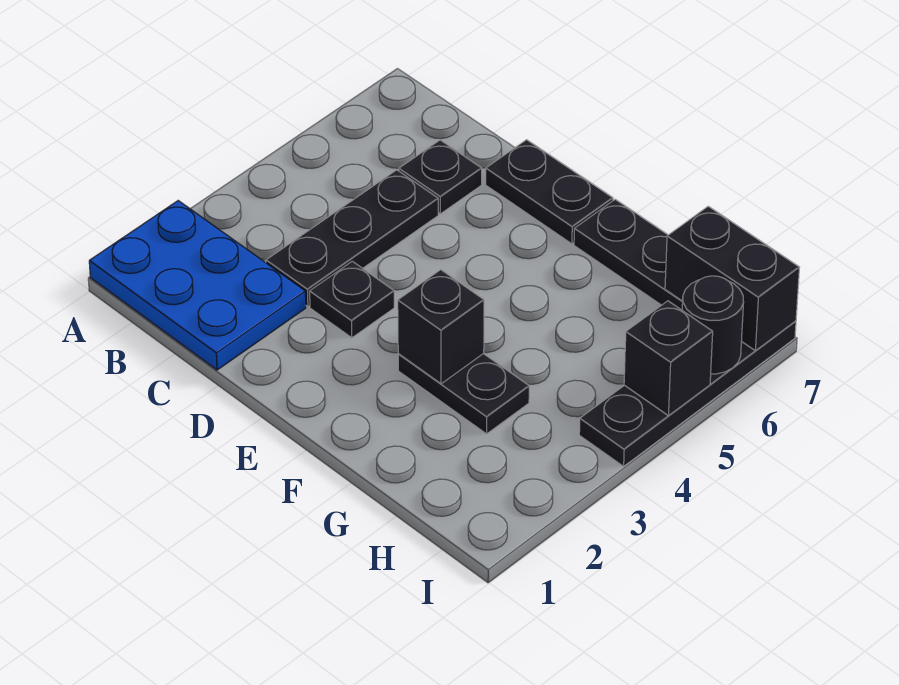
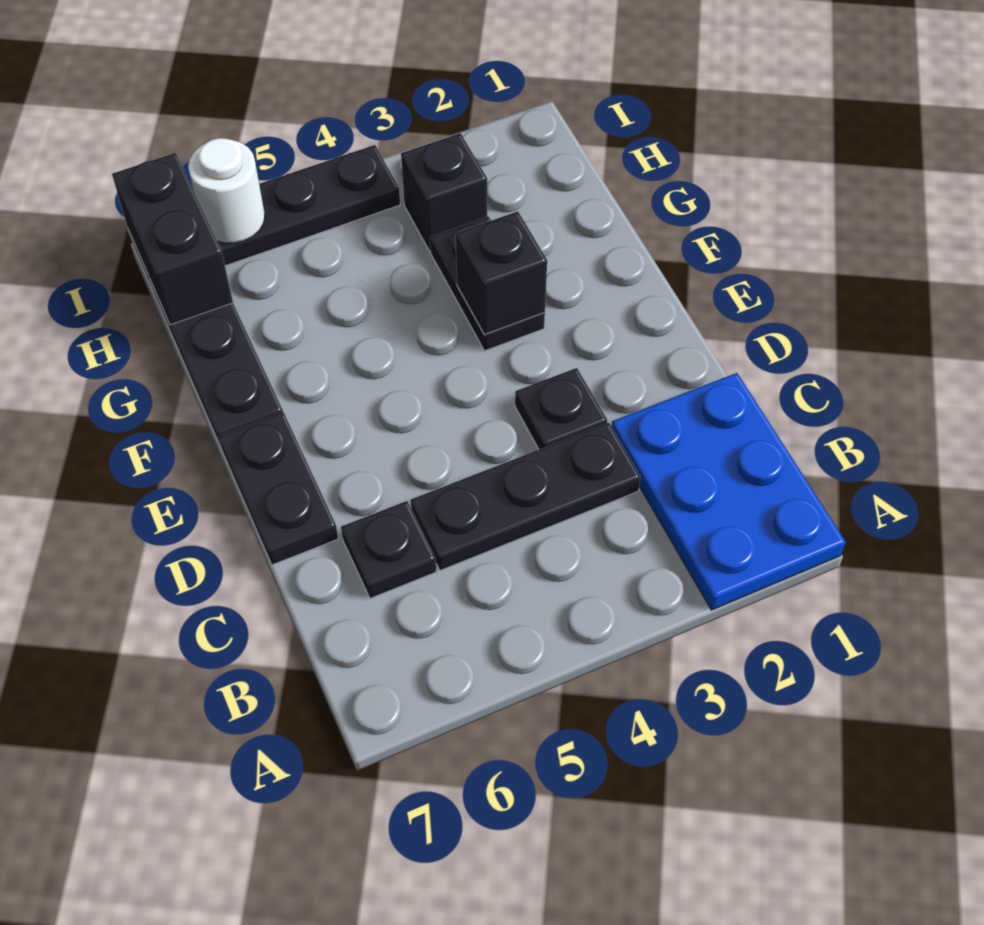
black 1x1 brick [624,301,713,416] -> black 1x1 brick moved to [401,133,487,251]
black 1x1 round brick [682,276,744,374] -> white 1x1 round brick [188,138,265,243]

